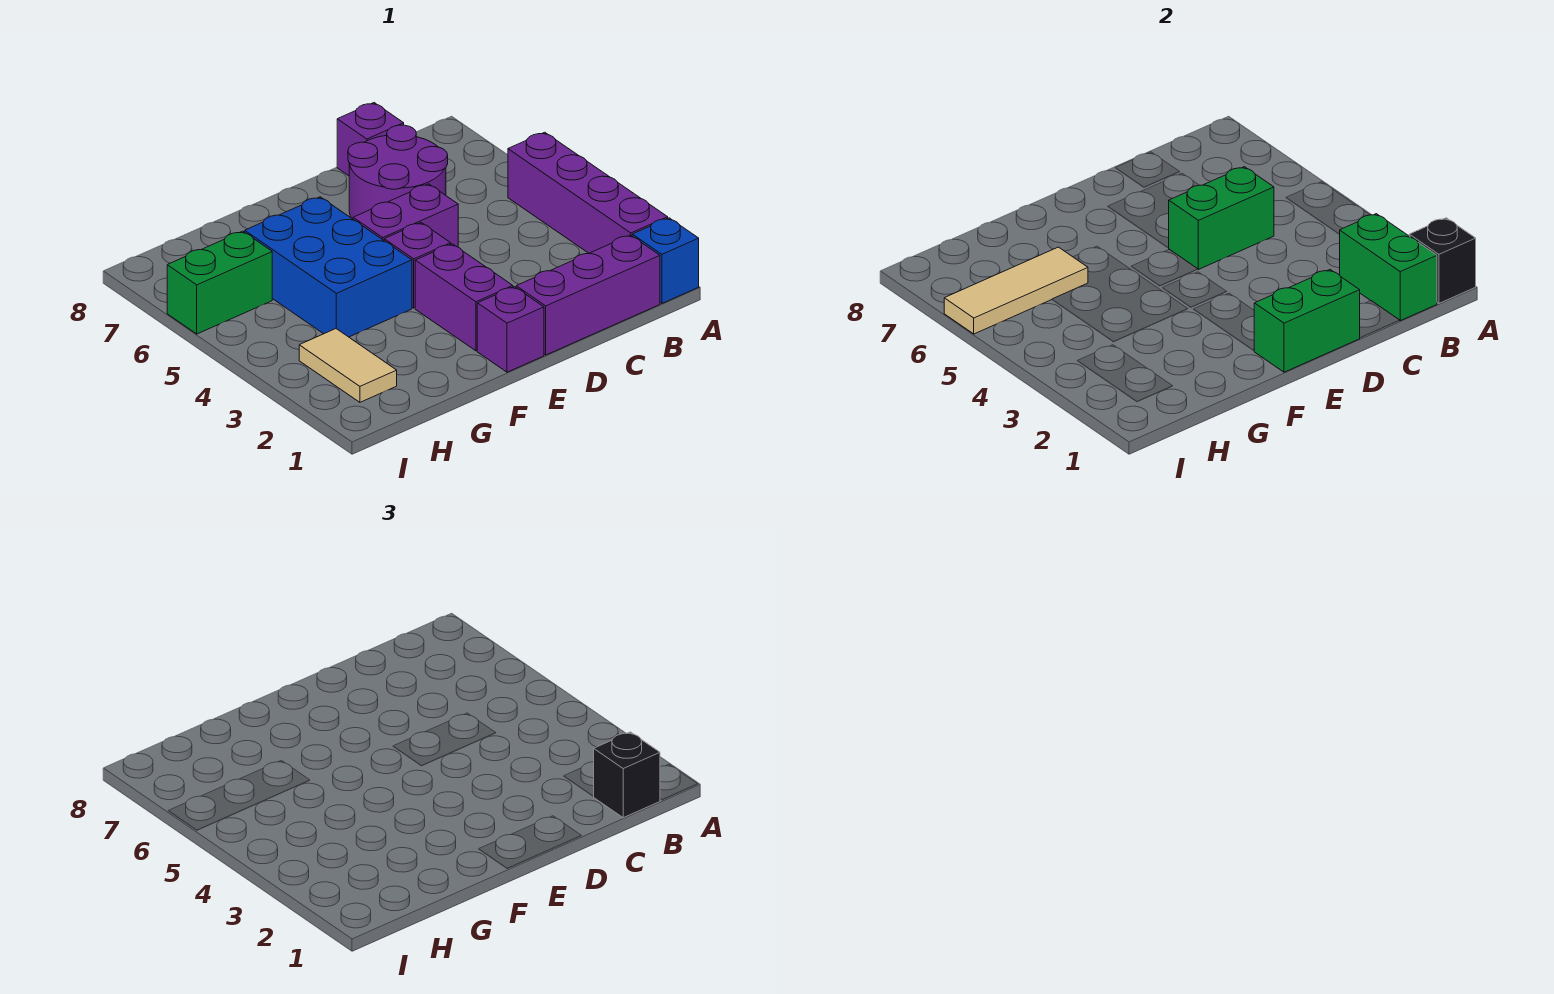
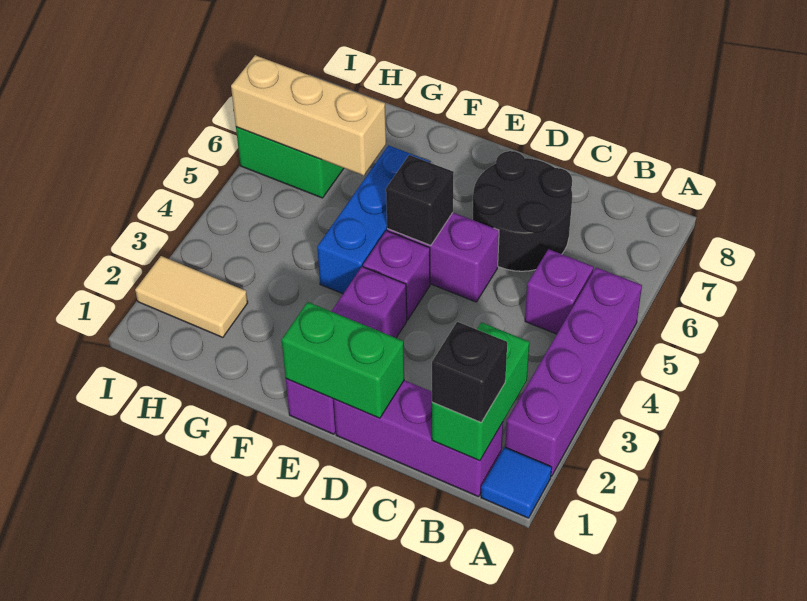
blue 1x1 brick [632,218,699,303] -> blue 1x1 tile [481,447,552,518]
black 1x1 brick [1409,218,1476,303] -> black 1x1 brick moved to [386,155,454,246]
green 1x2 brick [1169,167,1274,269] -> none
purple 2x2 round brick [348,125,448,219] -> black 2x2 round brick [473,151,572,271]
purple 1x1 brick [337,103,404,176] -> purple 1x1 brick moved to [525,249,594,334]
blue 2x3 brick [245,197,412,337] -> blue 1x3 brick [317,146,431,294]
tan 1x3 tile [944,247,1088,334] -> tan 1x3 brick [231,55,386,176]
tan 1x2 tile [299,329,397,402] -> tan 1x2 tile turned to [135,256,248,338]

